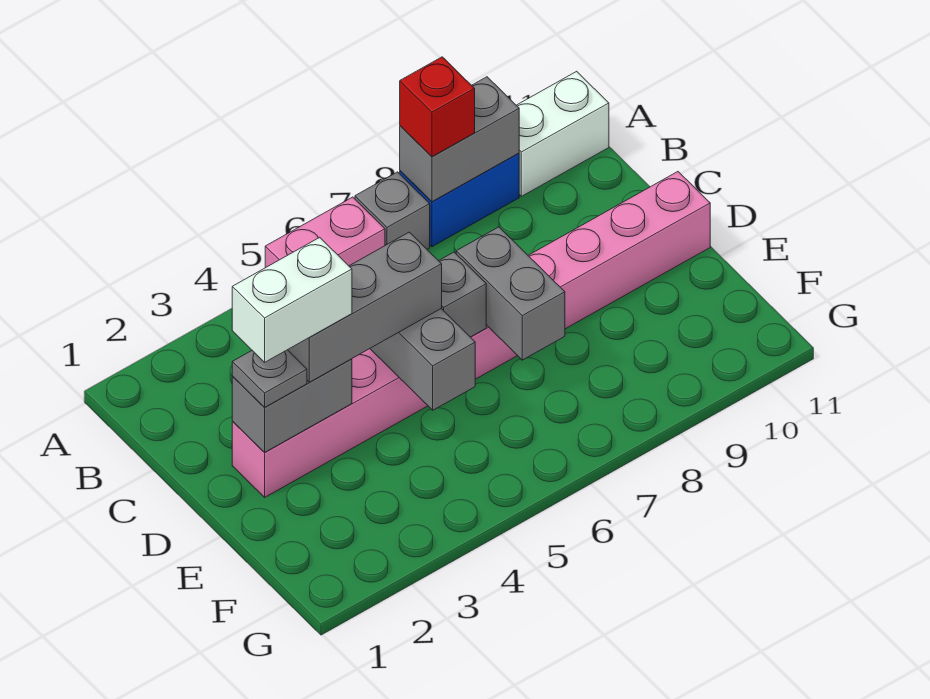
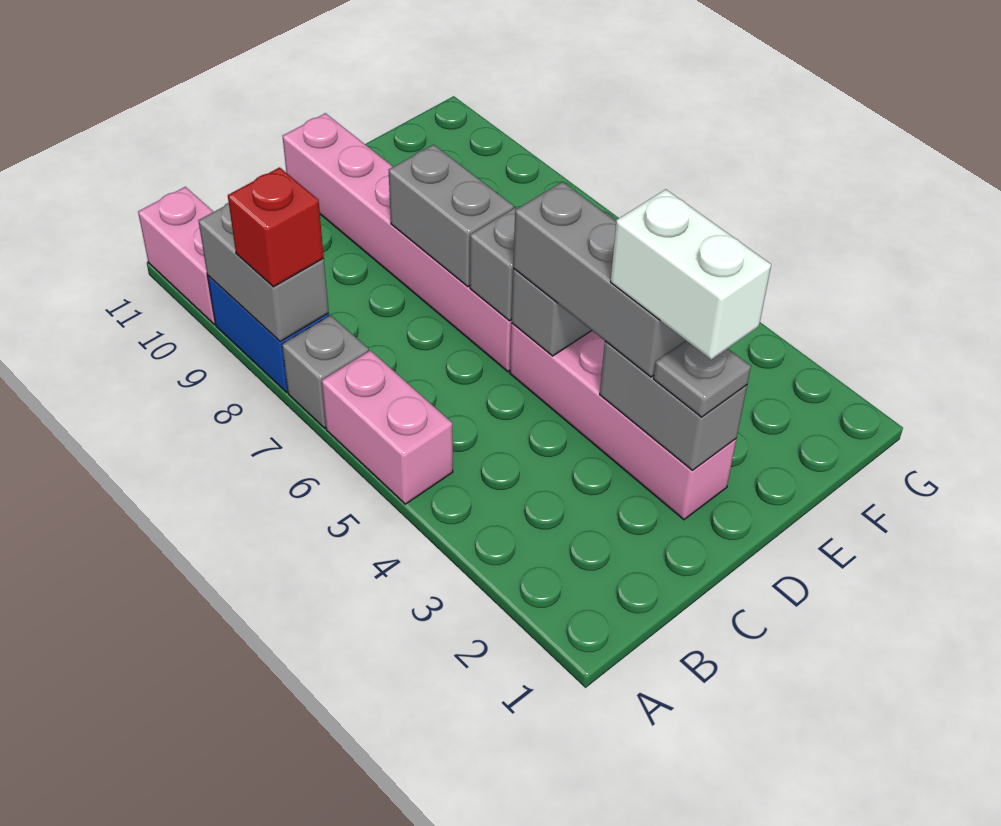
white 1x2 brick [516,71,609,196] -> pink 1x2 brick [138,187,215,324]
grey 1x2 brick [456,227,565,360] -> grey 1x2 brick turned to [389,145,514,287]

